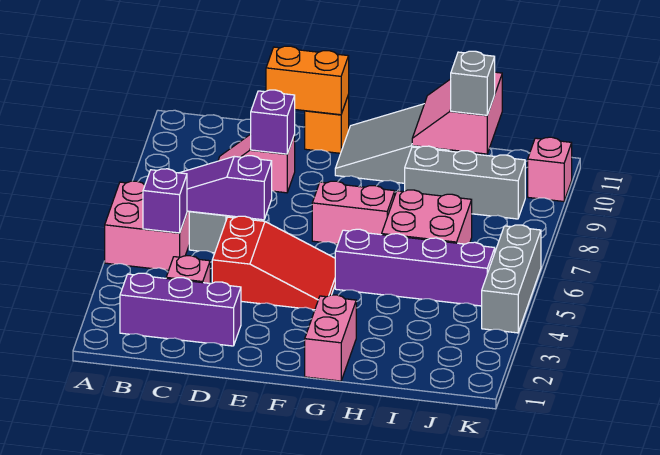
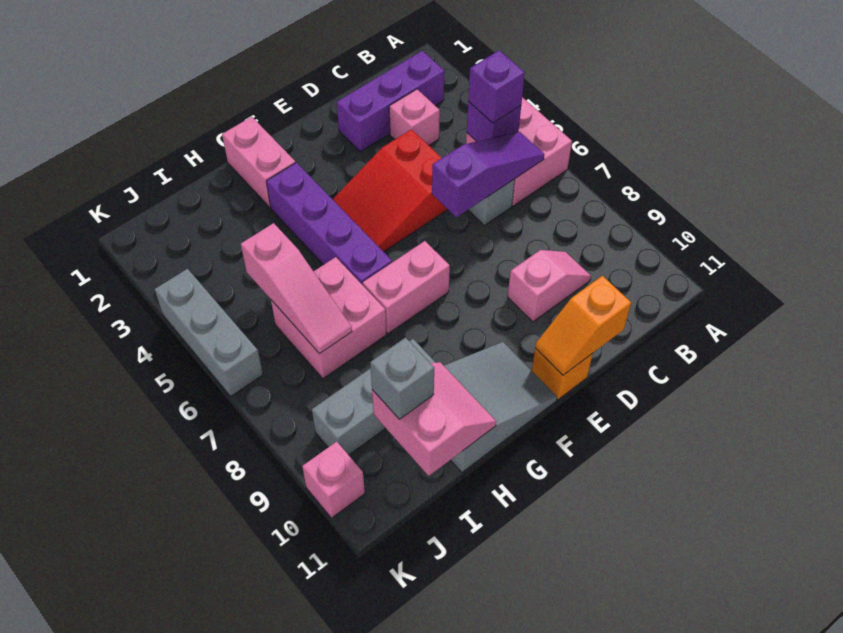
purple 1x1 brick [251,90,295,154] -> purple 1x1 brick moved to [468,50,525,123]
orange 1x2 brick [266,46,349,115] -> orange 1x2 slope [535,276,631,375]
purple 1x4 brick [335,229,495,306] -> purple 1x4 brick turned to [266,163,392,285]
none -> pink 1x3 slope [241,223,352,354]

